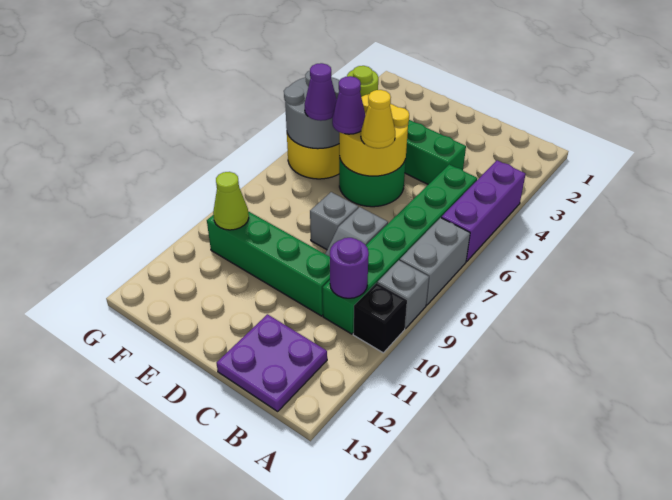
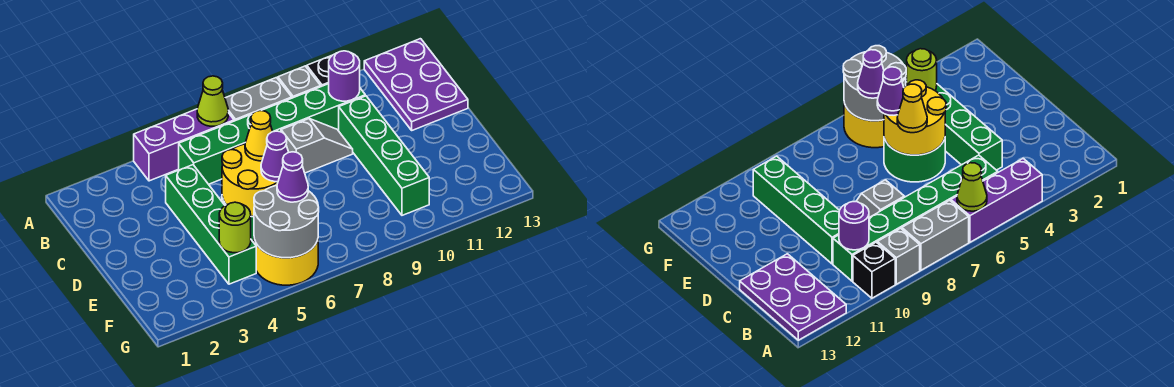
purple 2x2 plate [216,314,327,411] -> purple 2x3 plate [364,39,468,130]
grey 1x1 brick [310,192,358,250] -> none
lime 1x1 cone [213,172,249,230] -> lime 1x1 cone moved to [197,76,228,126]

